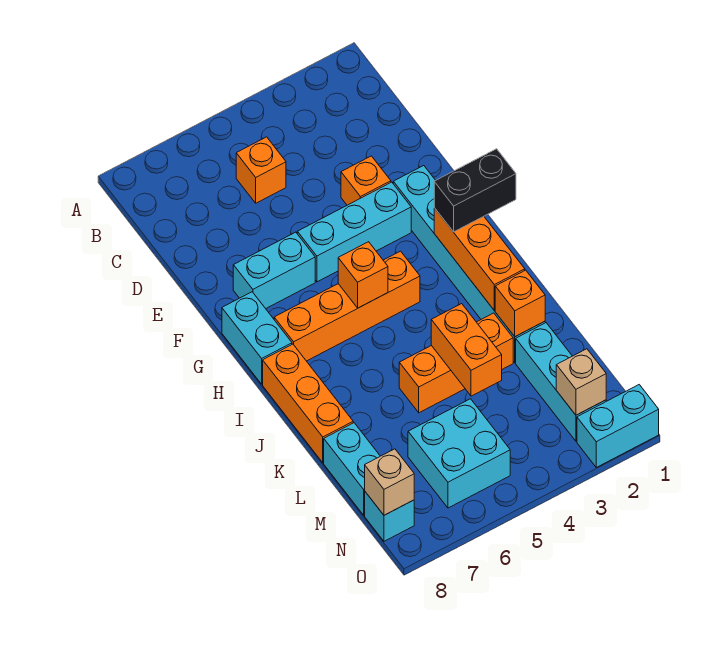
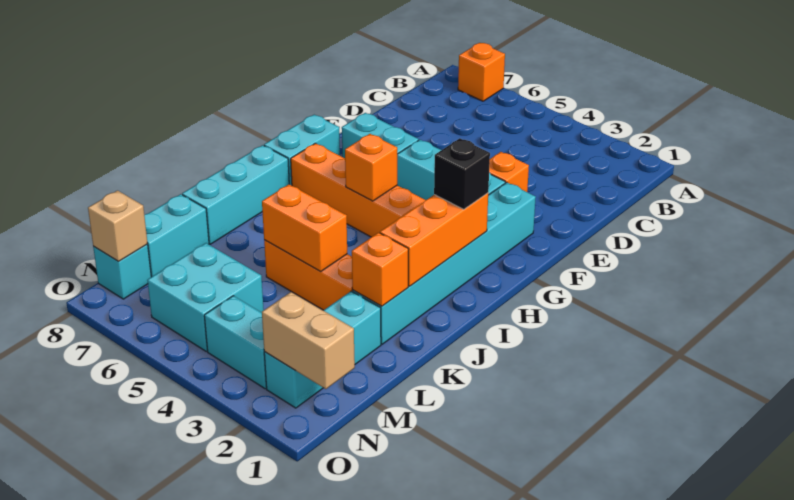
orange 1x1 brick [236,137,286,203] -> orange 1x1 brick moved to [458,43,505,101]
black 1x2 brick [434,149,516,232] -> black 1x1 brick [434,138,490,209]
orange 1x3 brick [263,344,353,463] -> cyan 1x3 brick [182,145,289,244]
orange 1x2 brick [431,304,502,396] -> orange 1x2 brick turned to [262,184,347,272]
tan 1x1 brick [556,349,606,415] -> tan 1x2 brick [262,292,355,389]
cyan 1x2 brick [577,385,659,467] -> cyan 1x2 brick moved to [204,296,267,389]

